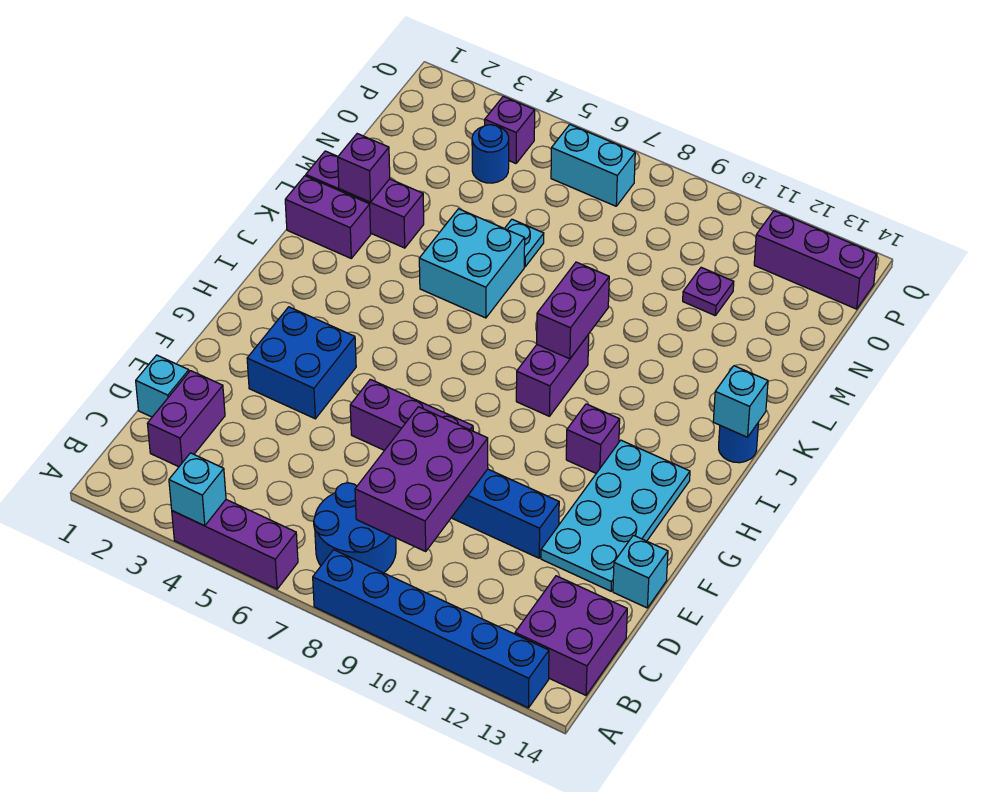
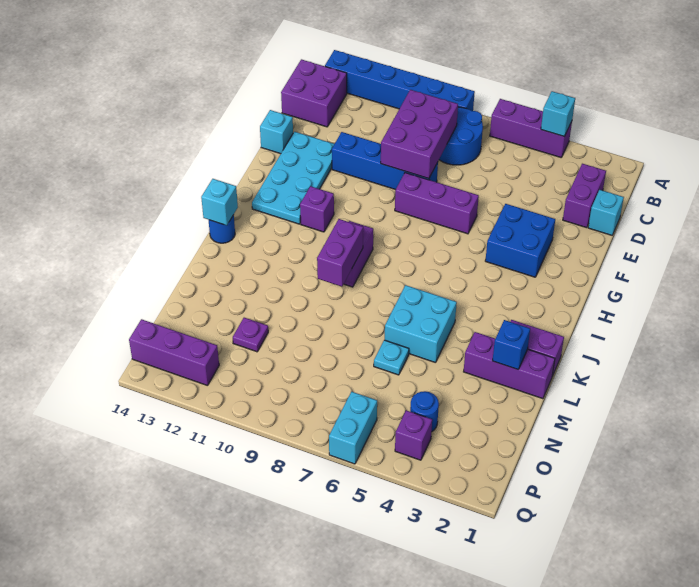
purple 1x1 brick [338,134,390,202] -> blue 1x1 brick [492,320,530,370]
cyan 1x2 brick [551,125,635,206] -> cyan 1x2 brick turned to [329,392,377,464]

